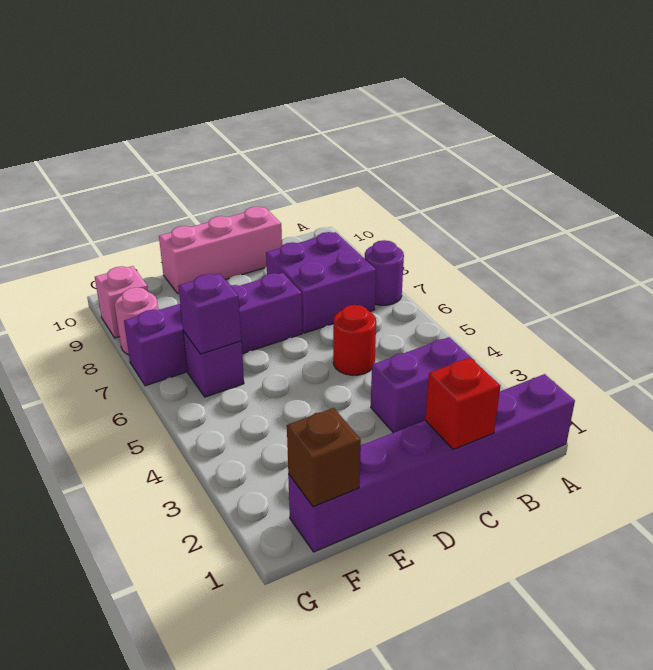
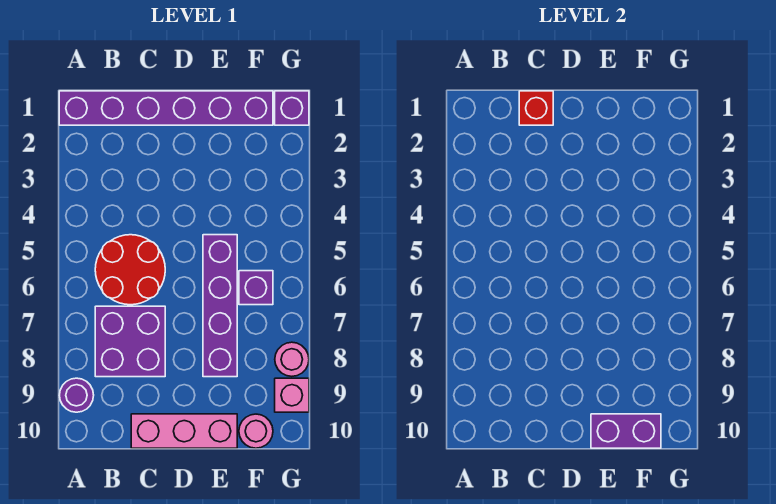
purple 1x1 round brick [365,240,404,305] -> purple 1x1 round brick moved to [59,378,94,412]
purple 1x2 brick [371,337,475,433] -> purple 1x2 brick moved to [591,414,661,448]
red 1x1 round brick [333,305,376,375] -> red 2x2 round brick [95,235,165,305]
purple 1x4 brick [124,273,302,386] -> purple 1x4 brick turned to [203,235,237,377]
brown 1x1 brick [287,408,361,507] -> none
purple 1x1 brick [178,274,241,354] -> purple 1x1 brick moved to [275,91,309,125]
none -> pink 1x1 round brick [239,414,273,448]

